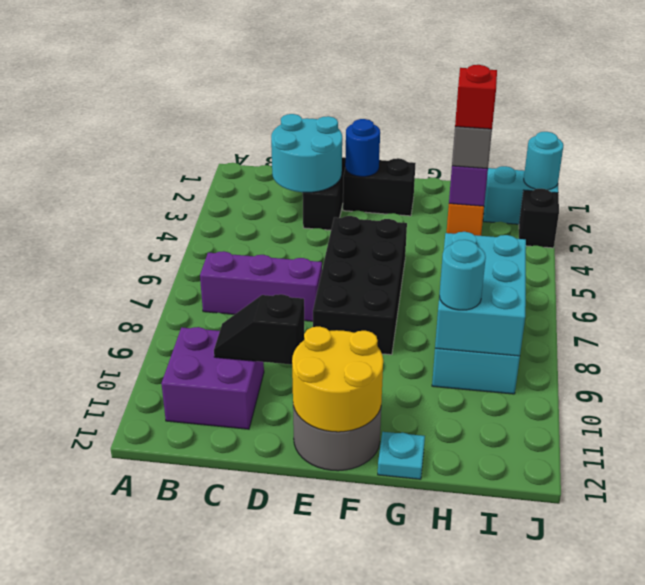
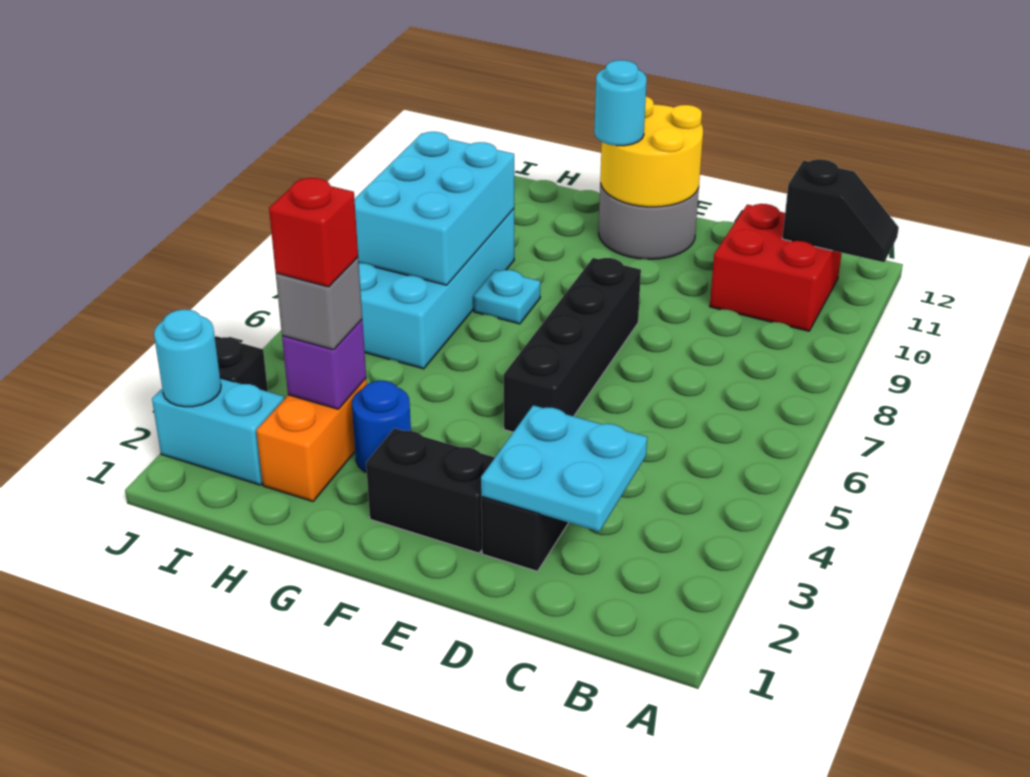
purple 1x3 brick [200,251,322,321] -> none
purple 2x2 brick [161,327,264,429] -> red 2x2 brick [710,204,842,331]
cyan 2x2 round brick [271,114,342,192] -> cyan 2x2 plate [481,405,647,532]
black 1x2 slope [214,294,305,364] -> black 1x2 slope moved to [782,159,899,262]
blue 1x1 round brick [345,119,380,177] -> blue 1x1 round brick moved to [352,381,411,472]
black 2x4 brick [313,216,407,355] -> black 1x4 brick [504,258,641,432]
cyan 1x1 plate [378,432,425,479] -> cyan 1x1 plate moved to [474,270,541,324]
cyan 1x1 round brick [439,240,486,310] -> cyan 1x1 round brick moved to [594,60,647,146]

